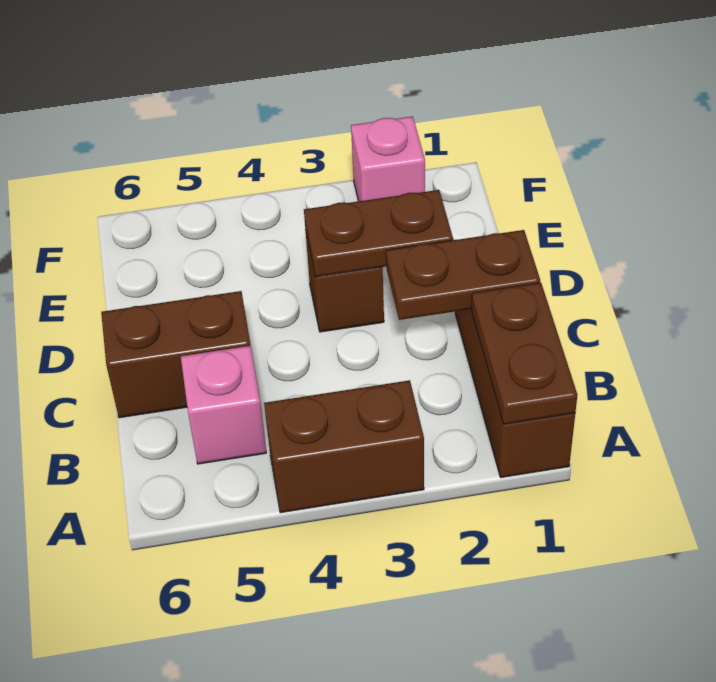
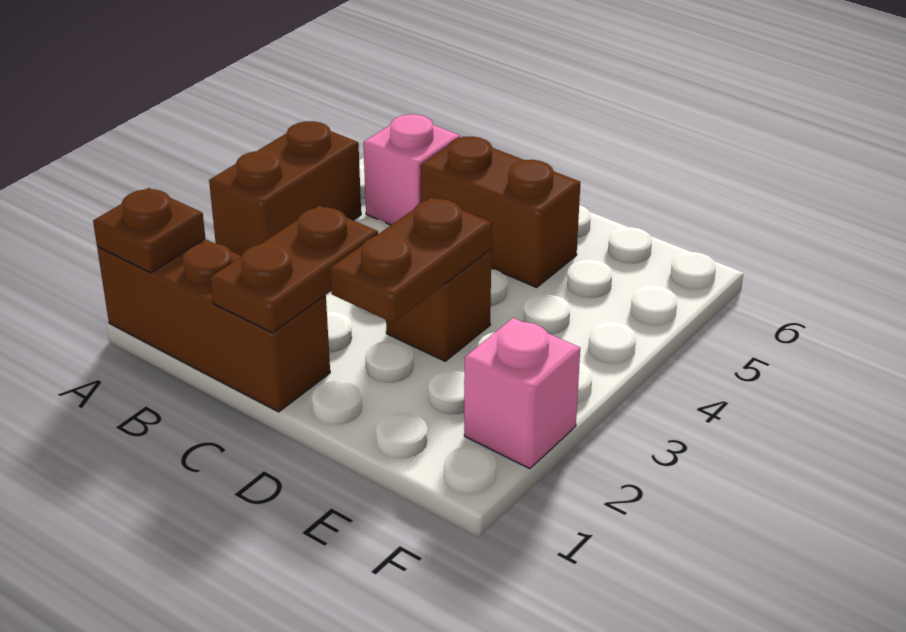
brown 1x2 plate [472,283,577,424] -> brown 1x1 plate [93,188,205,273]
brown 1x2 brick [101,291,251,418] -> brown 1x2 brick turned to [420,137,580,288]

